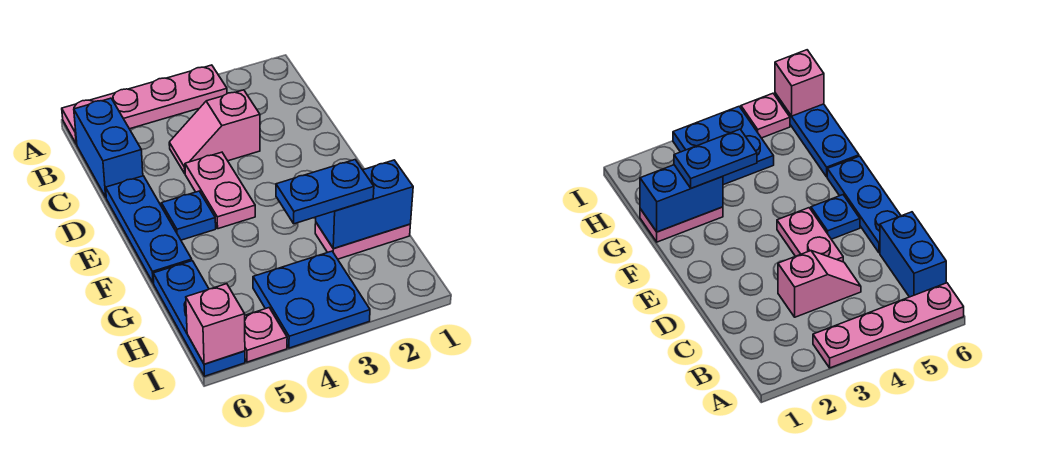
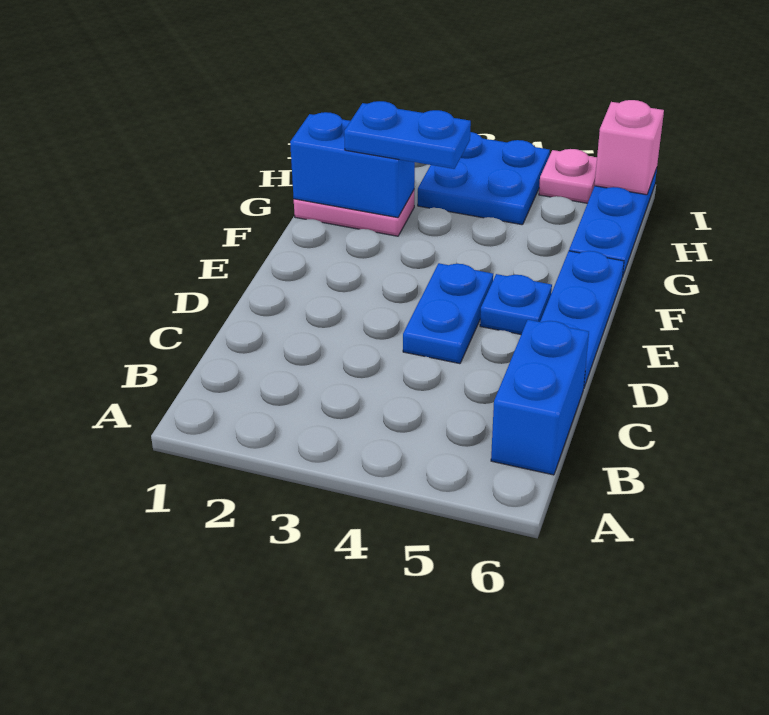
pink 1x4 plate [62,65,227,144] -> none
pink 1x2 slope [169,90,260,173] -> none
pink 1x2 plate [185,152,255,229] -> blue 1x2 plate [403,263,493,364]

